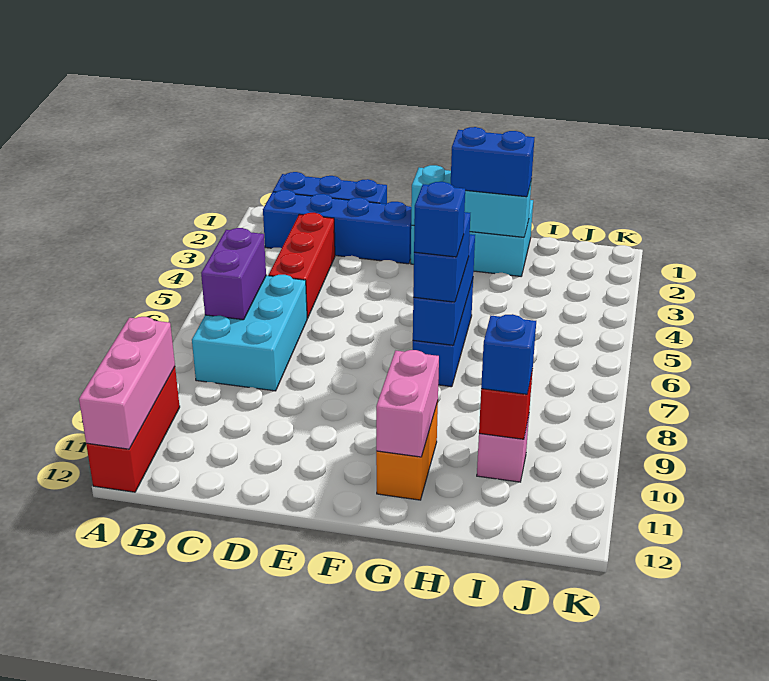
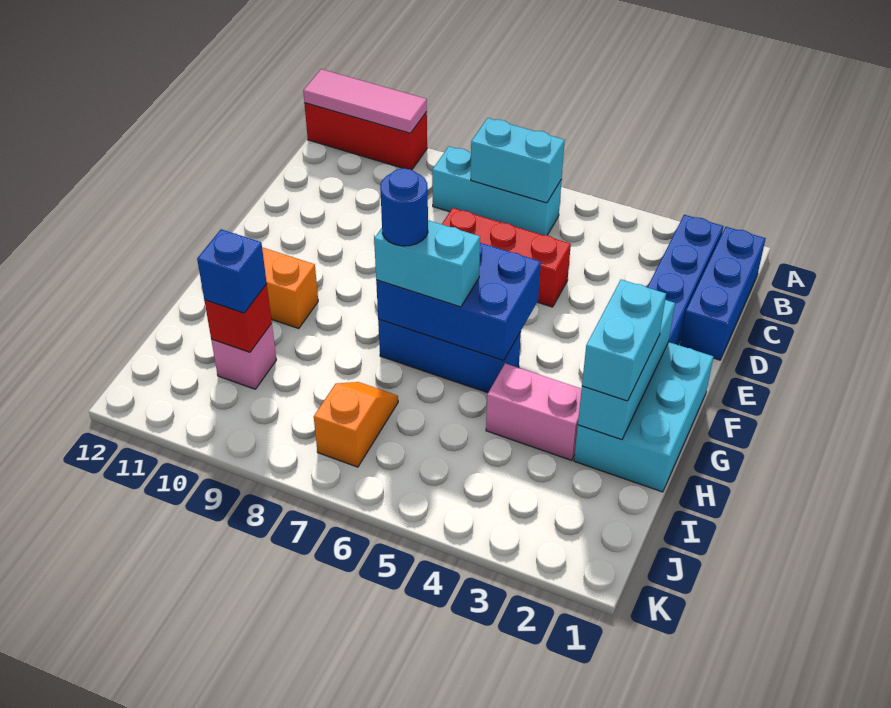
pink 1x3 brick [79,317,175,449] -> pink 1x3 tile [303,69,427,133]
cyan 2x3 brick [192,275,307,391] -> cyan 1x3 brick [432,146,562,235]
purple 1x2 brick [201,228,266,320] -> cyan 1x2 brick [471,118,565,203]
red 1x3 brick [269,213,335,319] -> red 1x3 brick moved to [442,208,571,307]
blue 1x2 brick [451,127,535,197] -> cyan 1x2 brick [582,280,666,401]
blue 1x3 brick [413,234,475,345] -> blue 2x3 brick [376,243,541,361]
blue 1x2 brick [413,212,470,302] -> cyan 1x2 brick [374,220,480,307]
blue 1x1 brick [414,182,465,257] -> blue 1x1 round brick [380,168,428,246]
pink 1x2 brick [376,350,439,457] -> pink 1x2 brick moved to [486,363,582,460]
none -> orange 1x2 slope [314,382,398,467]

